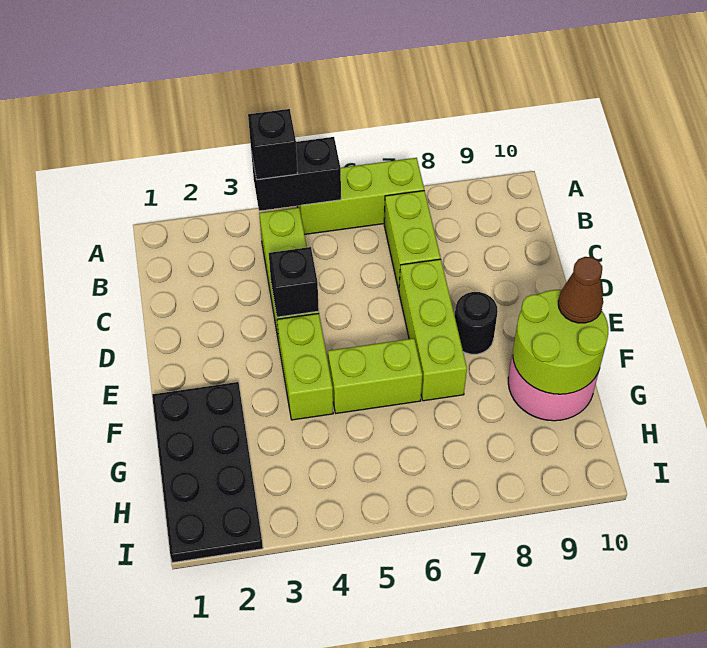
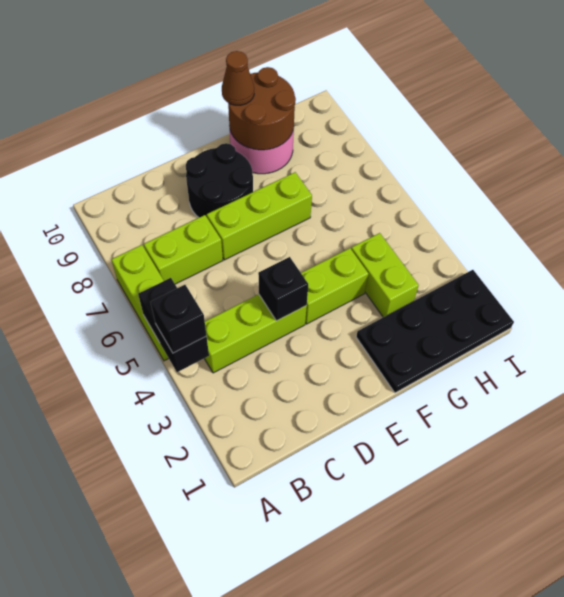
black 1x1 round brick [455,292,498,354] -> black 2x2 round brick [186,143,253,217]
lime 1x2 brick [328,338,422,413] -> lime 1x2 brick moved to [351,233,419,317]
lime 2x2 round brick [513,290,608,394] -> brown 2x2 round brick [228,67,296,150]

